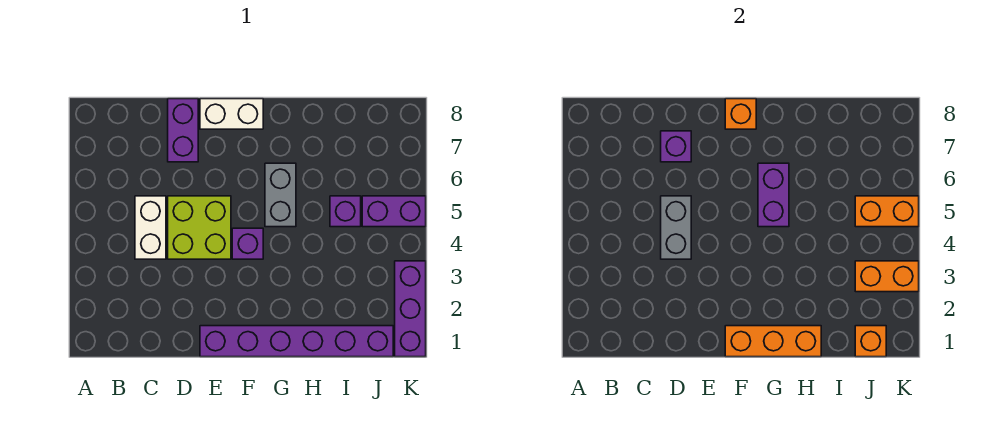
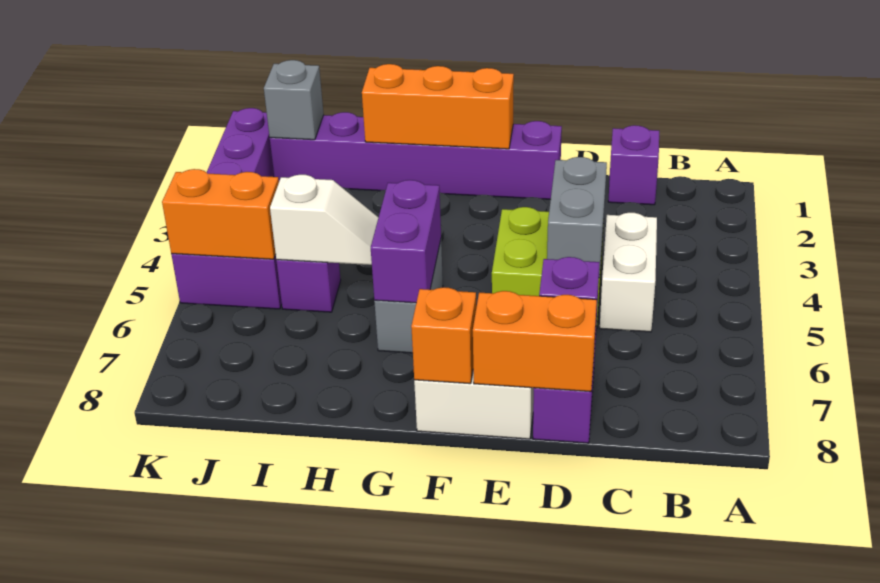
purple 1x1 brick [232,228,263,259] -> purple 1x1 brick moved to [608,125,659,205]
none -> white 1x2 slope [270,175,379,265]
orange 1x1 brick [855,326,886,357] -> grey 1x1 brick [264,60,324,140]
orange 1x2 brick [855,261,919,292] -> orange 1x2 brick moved to [473,291,597,392]

